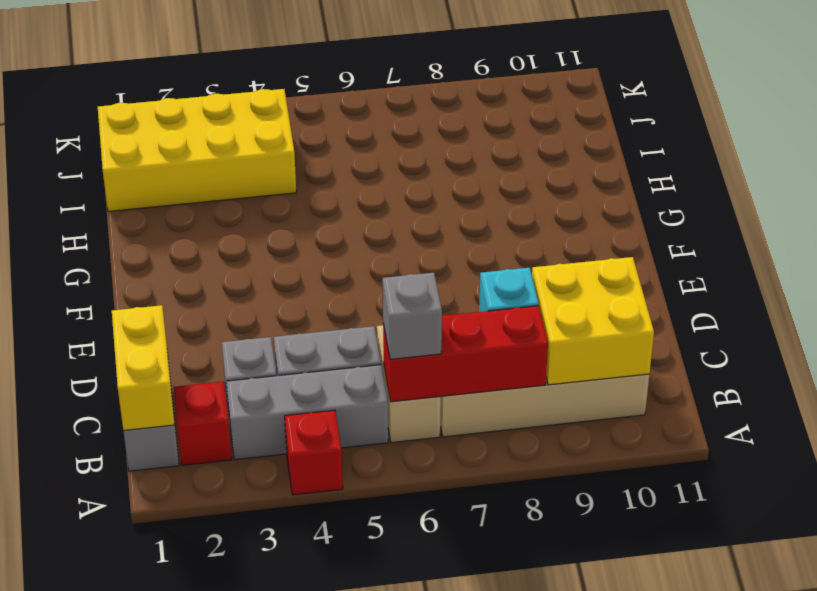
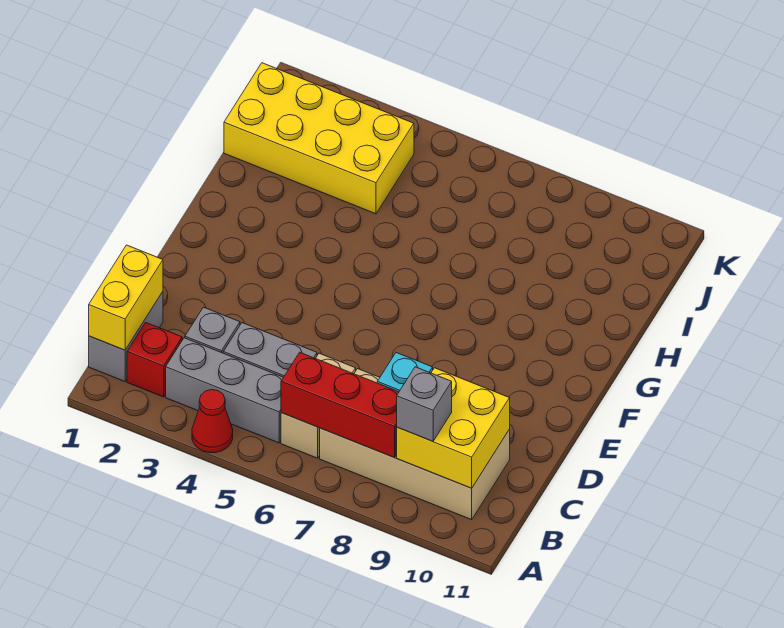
red 1x1 brick [285,410,343,495] -> red 1x1 cone [192,390,233,453]
grey 1x1 brick [383,273,442,359] -> grey 1x1 brick moved to [397,367,452,441]

